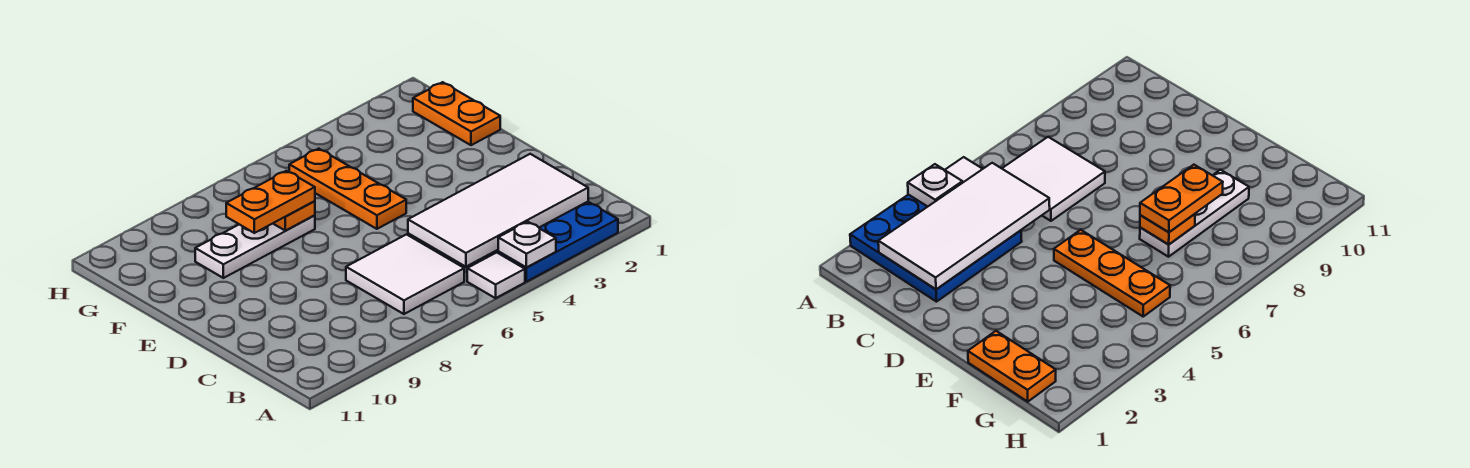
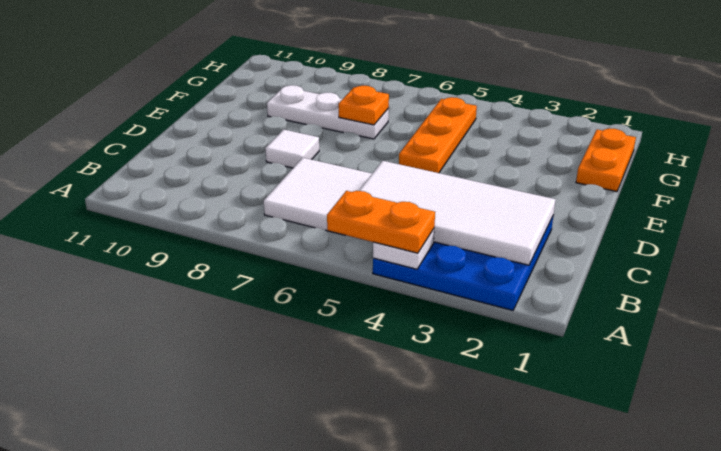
white 1x1 tile [467,253,525,298] -> white 1x1 tile moved to [265,129,319,168]
orange 1x2 plate [226,171,315,233] -> orange 1x2 plate moved to [327,191,435,253]

